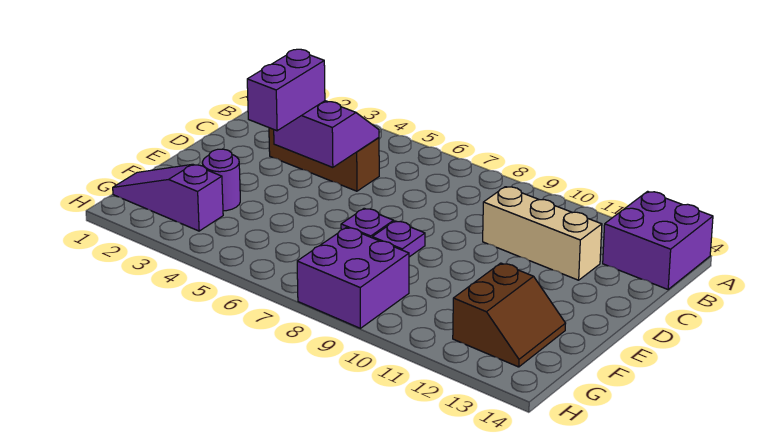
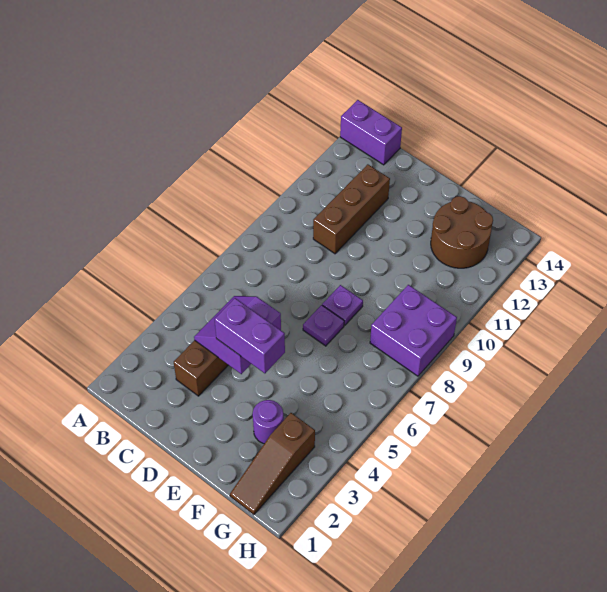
purple 2x2 brick [603,191,713,289] -> purple 1x2 brick [340,100,402,165]
tan 1x3 brick [483,187,602,280] -> brown 1x3 brick [313,164,390,254]
brown 2x2 slope [453,263,566,367] -> brown 2x2 round brick [431,196,493,268]
purple 1x3 slope [113,164,223,231] -> brown 1x3 slope [230,413,315,515]

